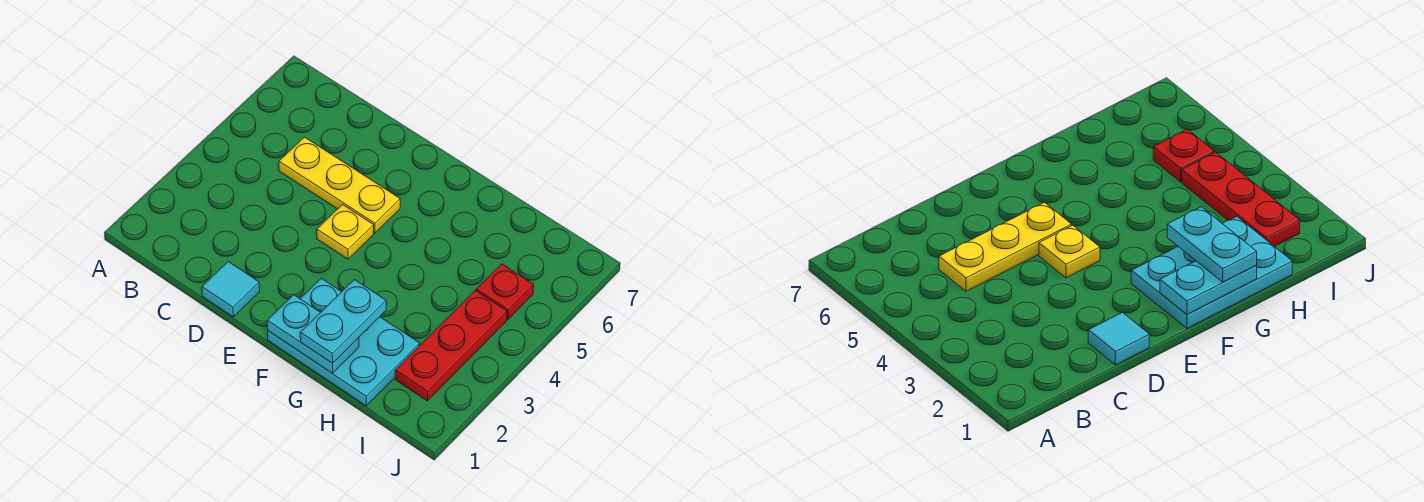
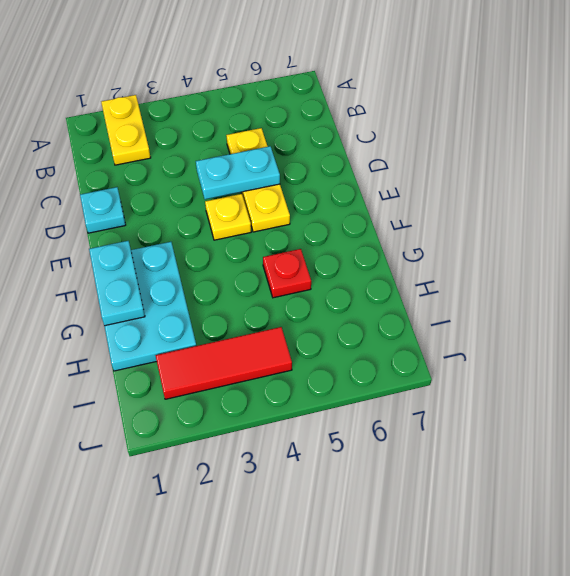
none -> yellow 1x2 plate [101,95,151,165]
cyan 1x1 tile [202,262,260,317] -> cyan 1x1 plate [80,187,126,233]
cyan 1x2 plate [300,280,386,363] -> cyan 1x2 plate moved to [196,146,280,199]
red 1x3 plate [395,291,507,401] -> red 1x3 tile [155,327,292,399]
red 1x1 plate [476,264,534,319] -> red 1x1 plate moved to [263,249,311,298]

